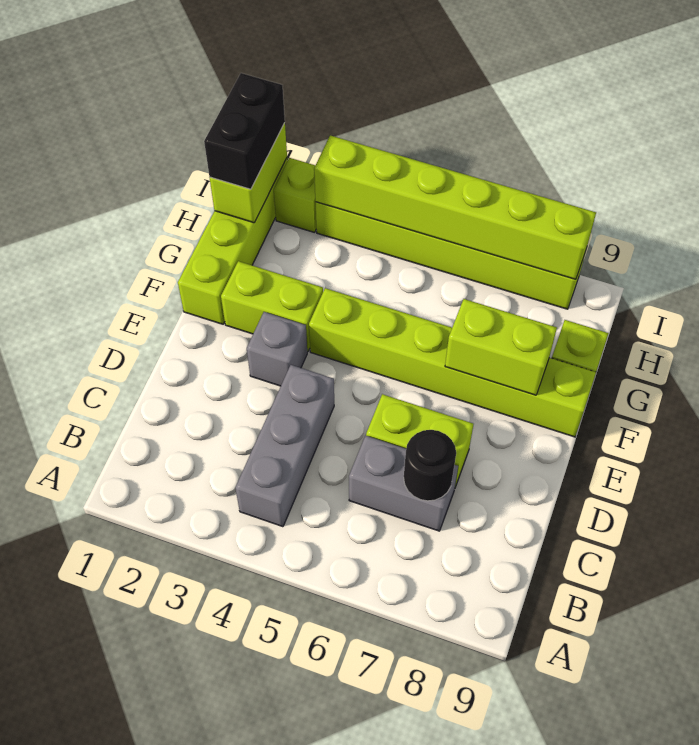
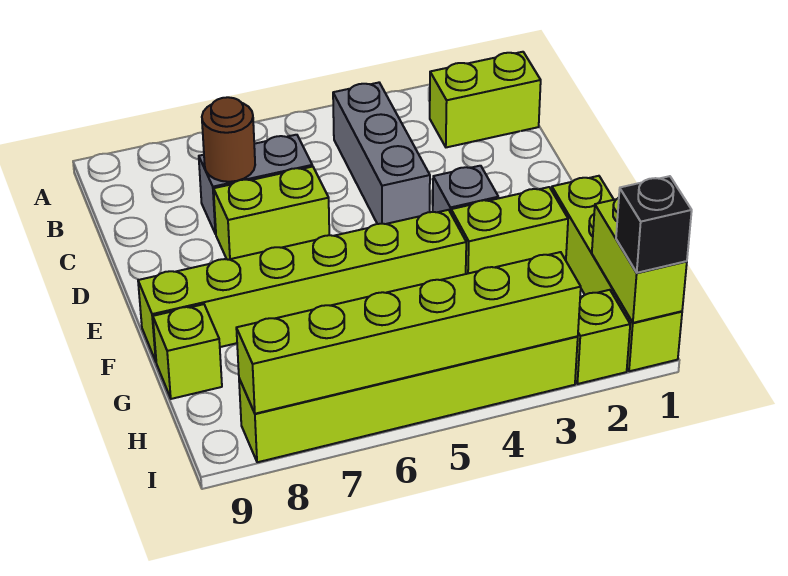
black 1x1 round brick [404,430,456,501] -> brown 1x1 round brick [202,97,255,182]
lime 1x2 brick [445,299,557,395] -> lime 1x2 brick moved to [430,52,541,147]
black 1x2 brick [204,73,285,189] -> black 1x1 brick [616,176,692,273]

